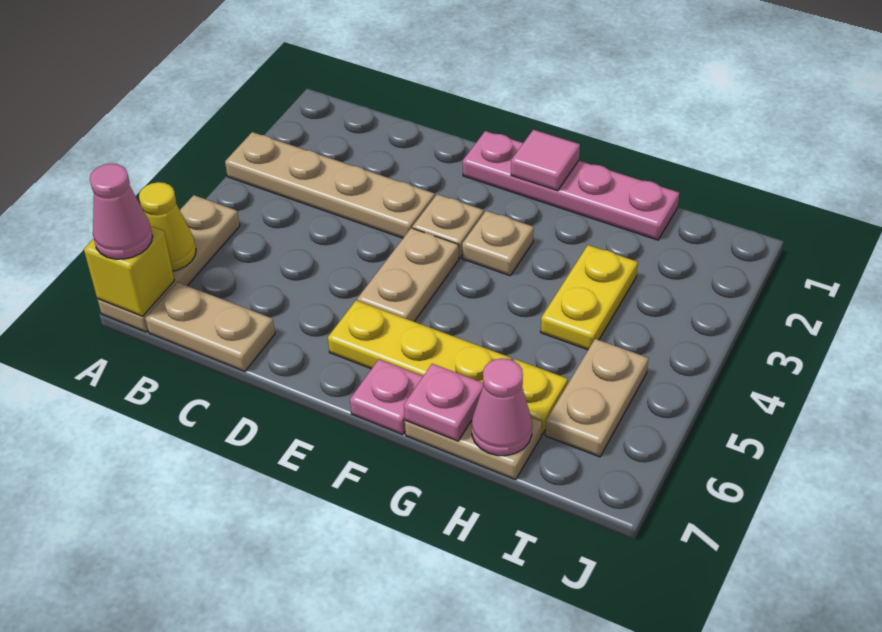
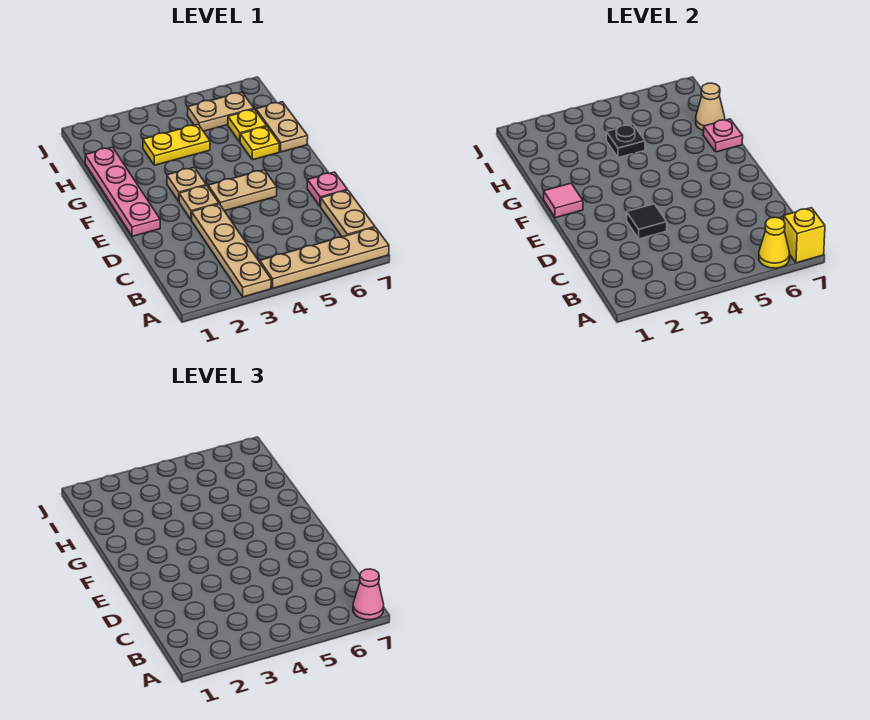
tan 1x3 plate [97,195,240,332] -> tan 1x4 plate [260,228,389,288]
none -> black 1x1 tile [627,204,667,239]
yellow 1x3 plate [328,300,512,383] -> yellow 1x1 plate [240,127,279,160]
pink 1x1 plate [350,359,423,435] -> pink 1x1 plate moved to [307,172,347,206]
none -> black 1x1 plate [606,124,645,158]
pink 1x1 cone [472,358,532,456] -> tan 1x1 cone [696,83,725,131]

